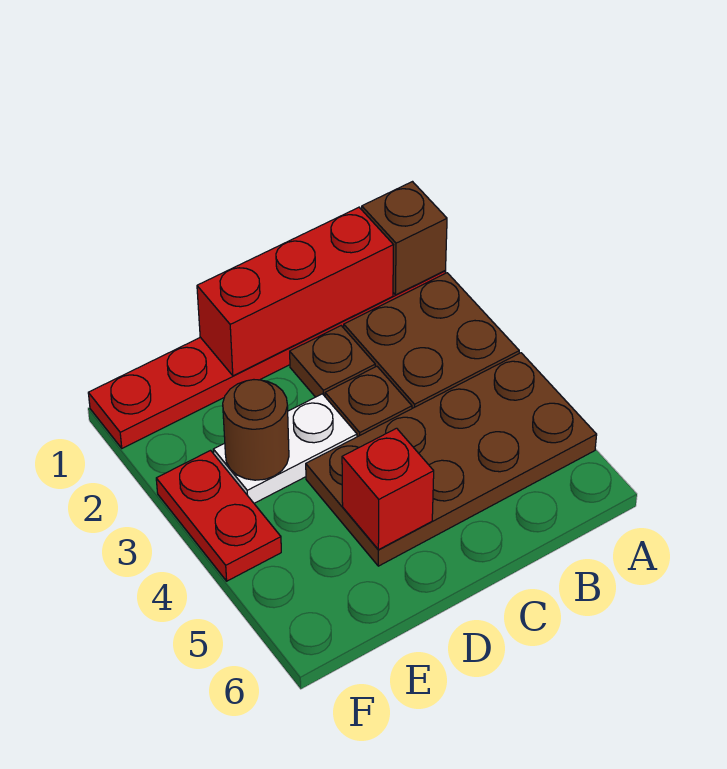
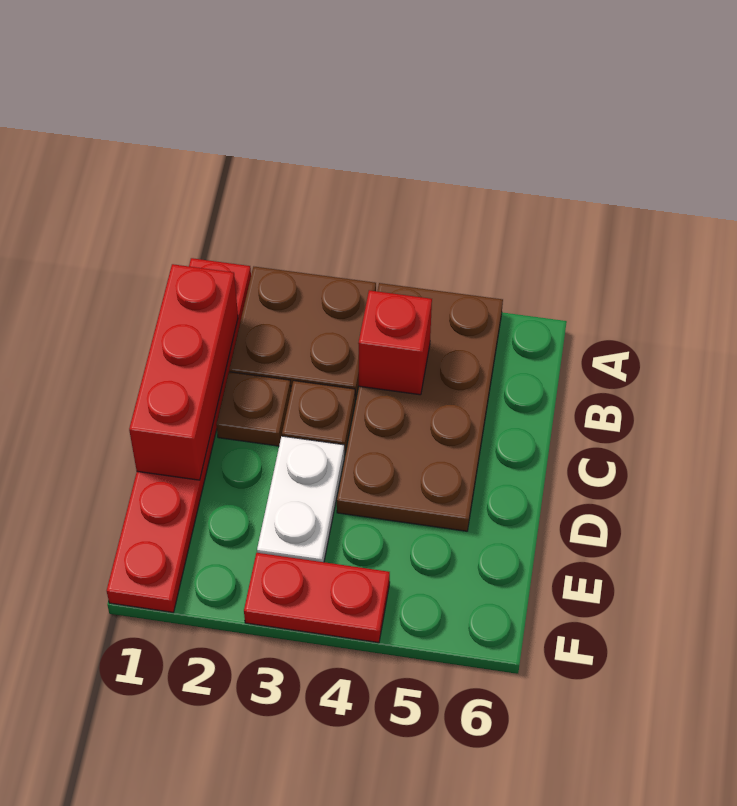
brown 1x1 brick [362,182,447,295] -> none
red 1x1 brick [342,428,434,550] -> red 1x1 brick moved to [358,290,432,395]
brown 1x1 round brick [223,380,289,480] -> none

